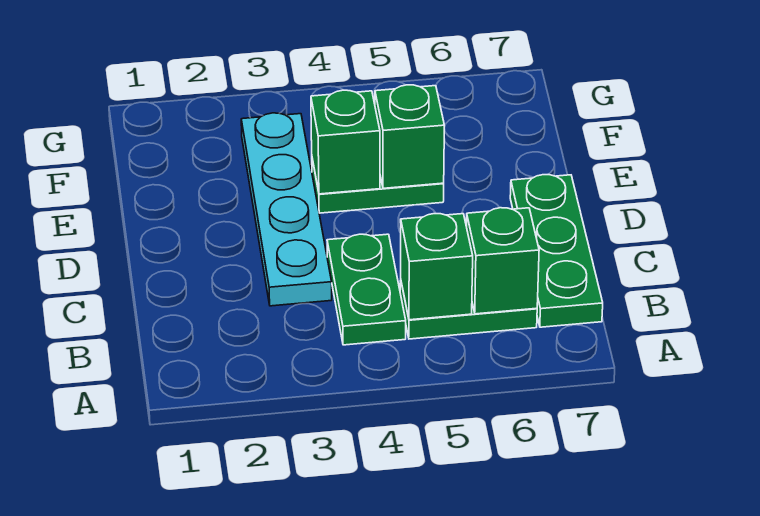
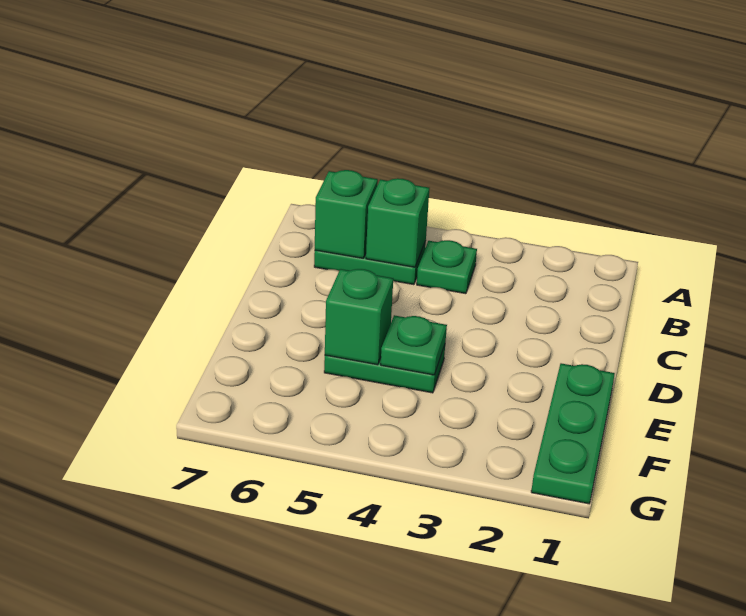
green 1x2 plate [327,234,406,345] -> green 1x1 plate [417,240,477,294]
green 1x3 plate [510,175,603,327] -> green 1x3 plate moved to [531,363,615,504]
cyan 1x4 plate [241,113,332,306] -> none
green 1x1 brick [311,90,380,194] -> green 1x1 plate [381,315,447,375]

